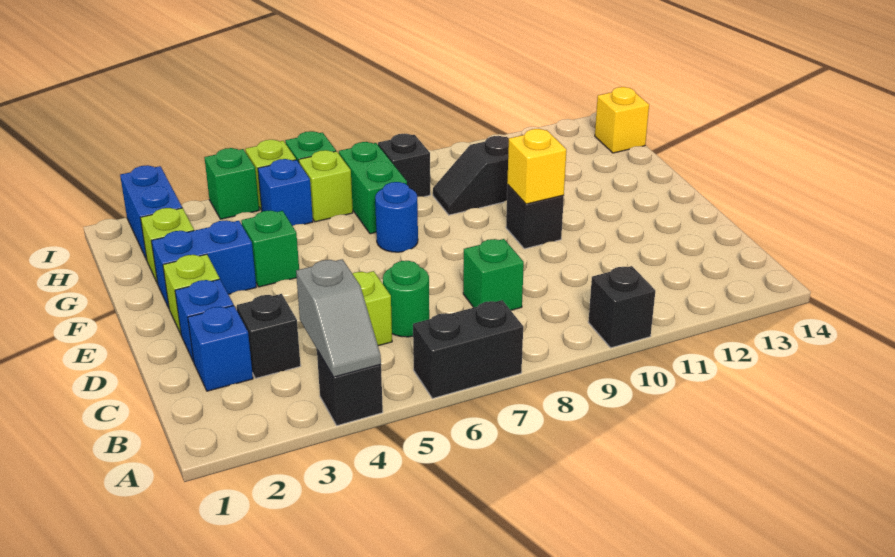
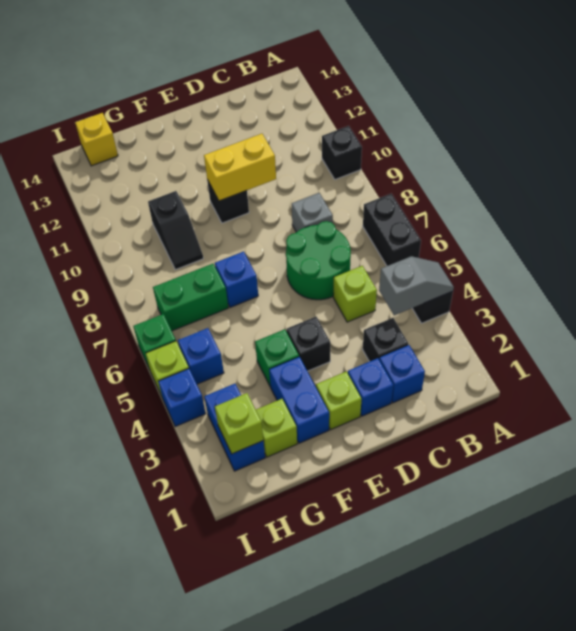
green 1x1 round brick [383,261,429,337] -> green 2x2 round brick [286,221,351,300]
green 1x1 brick [463,239,524,310] -> grey 1x1 brick [292,193,333,232]
yellow 1x1 brick [507,129,566,204] -> yellow 1x2 brick [204,134,276,201]
blue 1x1 round brick [375,182,418,252] -> blue 1x1 brick [215,251,258,307]
blue 1x2 brick [120,165,182,260] -> blue 1x2 brick turned to [204,384,265,471]
lime 1x1 brick [299,150,353,222] -> lime 1x1 brick moved to [215,393,263,454]
black 1x1 brick [378,134,430,197] -> black 1x1 brick moved to [287,317,330,371]
green 1x1 brick [204,148,259,219] -> blue 1x1 brick [158,369,206,427]

